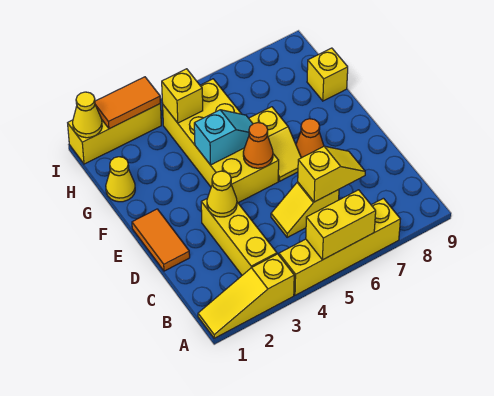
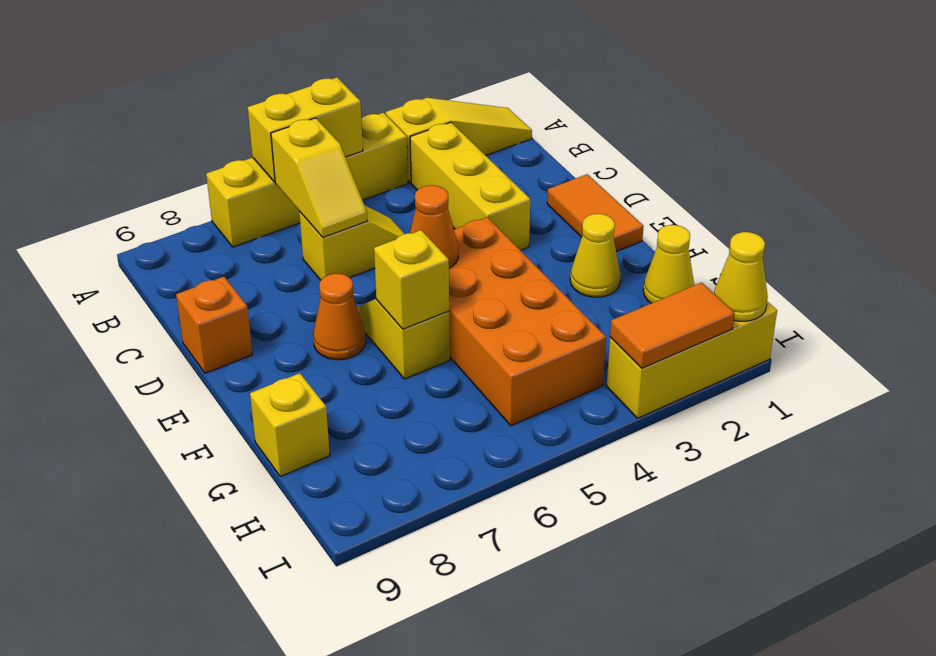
yellow 1x2 slope [298,146,365,202] -> yellow 1x2 slope turned to [271,118,367,237]
yellow 1x1 cone [207,171,237,217] -> yellow 1x1 cone moved to [570,214,621,297]
none -> orange 1x1 brick [176,277,252,373]
yellow 2x4 brick [163,79,279,203] -> orange 2x4 brick [449,217,606,426]
cyan 1x2 slope [194,110,253,165] -> none
yellow 1x1 brick [162,69,203,123] -> yellow 1x1 brick moved to [374,230,449,329]

